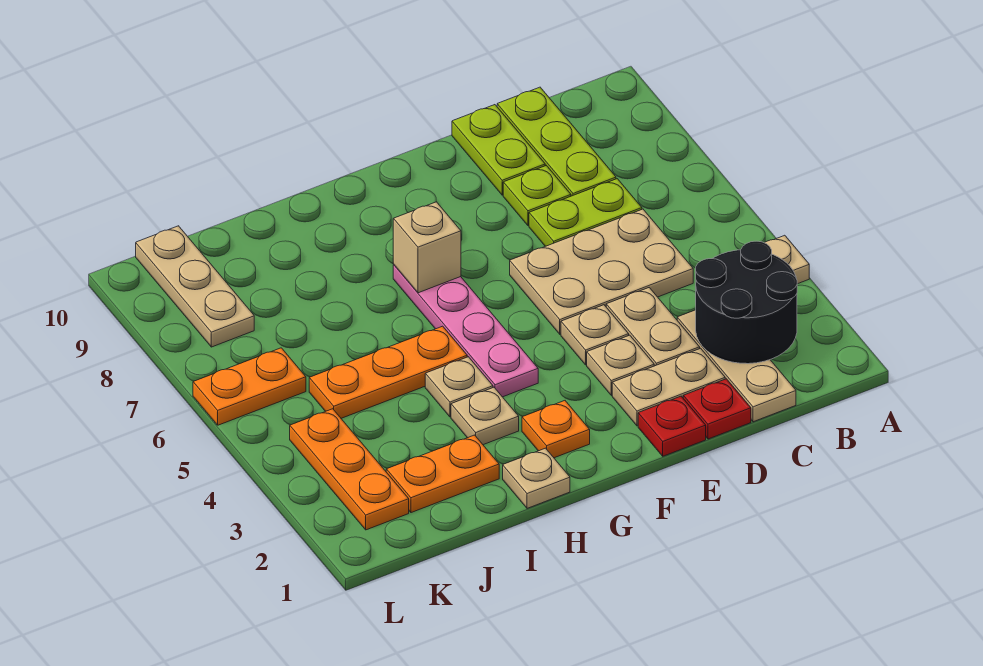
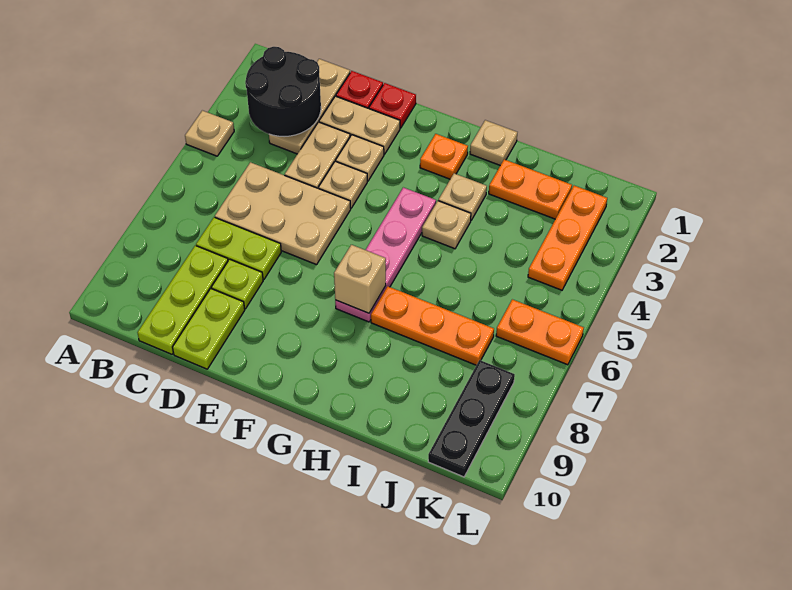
orange 1x3 plate [309,326,467,418] -> orange 1x3 plate moved to [371,286,494,365]
tan 1x3 plate [136,226,254,347] -> black 1x3 plate [428,360,515,477]

